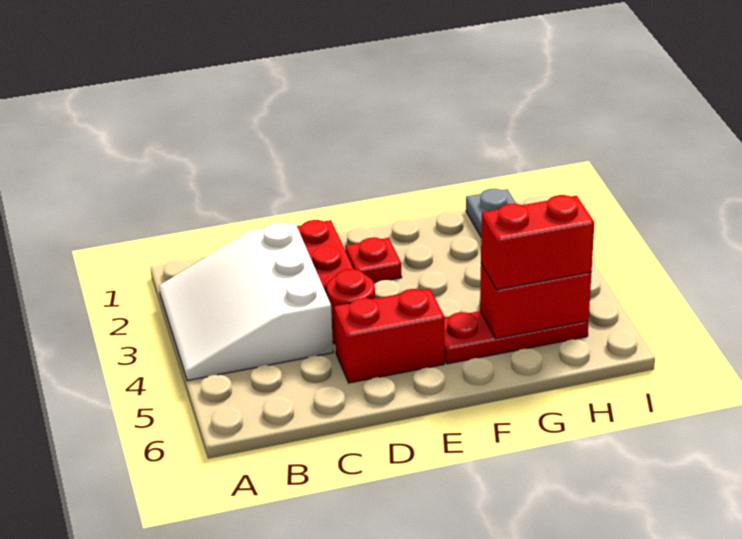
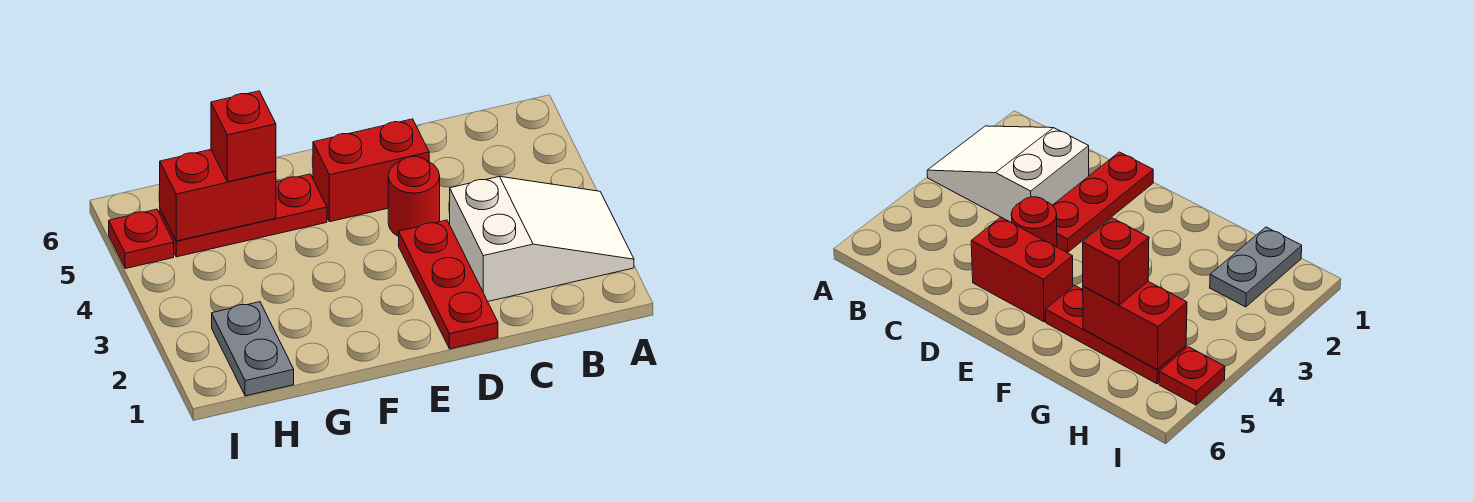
white 3x3 slope [159,223,333,381] -> white 2x3 slope [450,176,634,301]
red 1x1 plate [345,238,402,283] -> red 1x1 plate moved to [109,209,174,269]
red 1x2 brick [481,195,594,290] -> red 1x1 brick [211,91,276,182]

